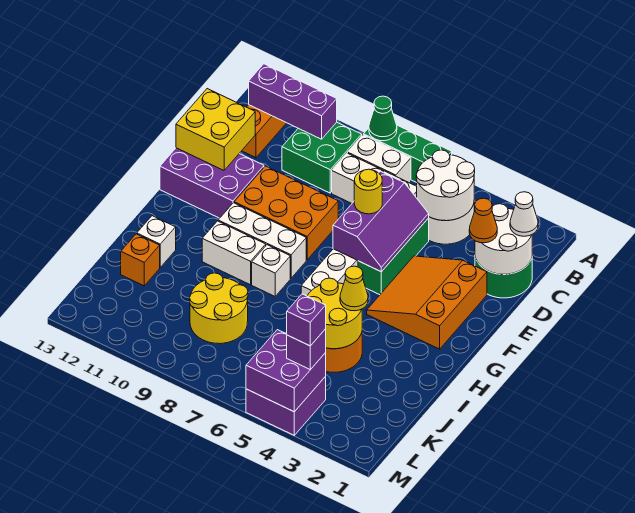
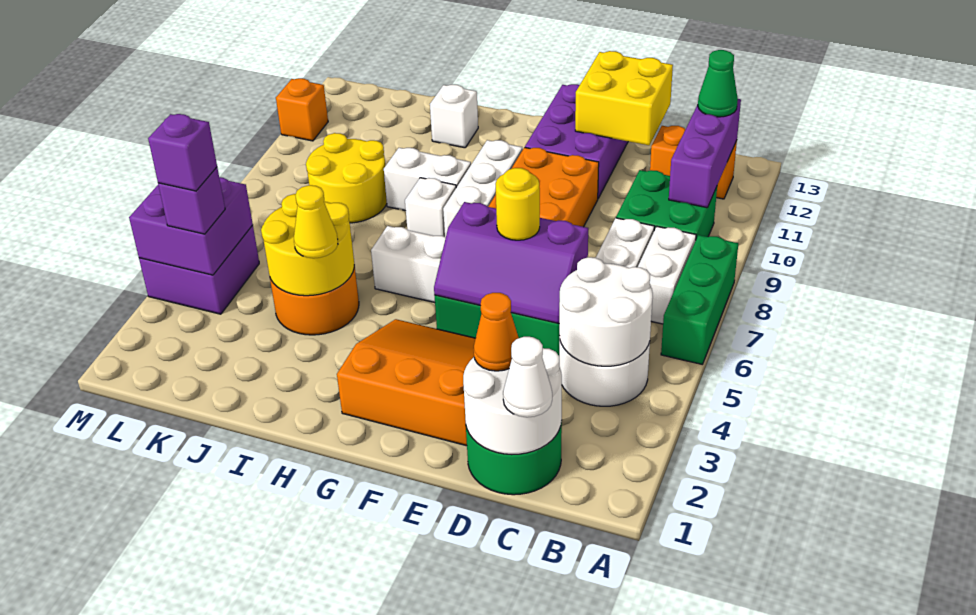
green 1x1 cone [369,96,397,141] -> green 1x1 cone moved to [698,50,738,117]
white 1x2 brick [202,221,266,285] -> white 1x2 brick turned to [384,148,471,211]
orange 1x1 brick [121,234,160,286] -> orange 1x1 brick moved to [276,78,328,141]

